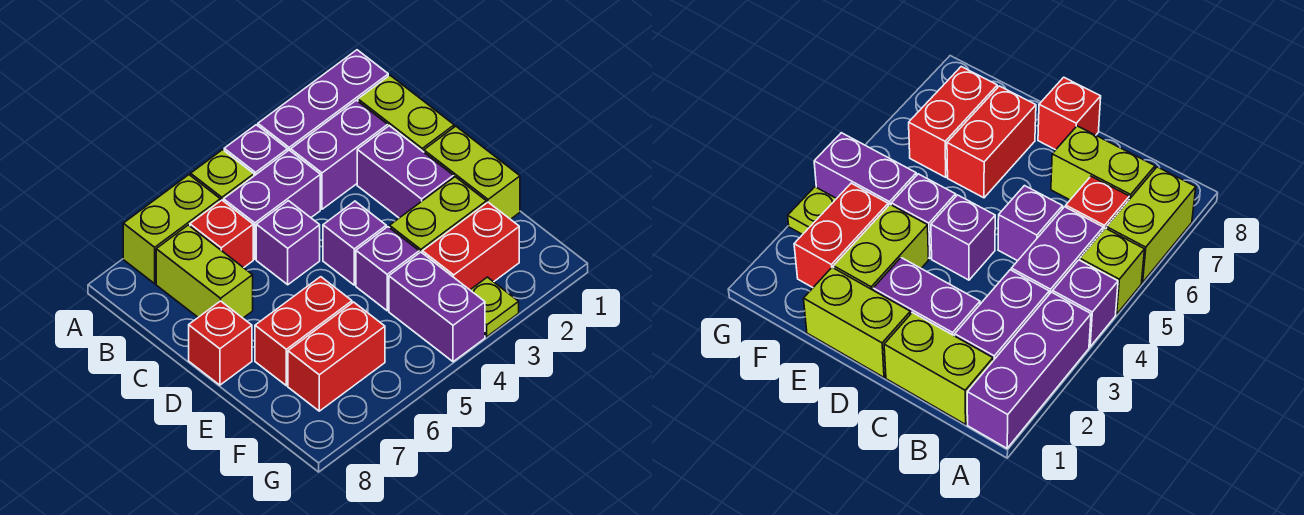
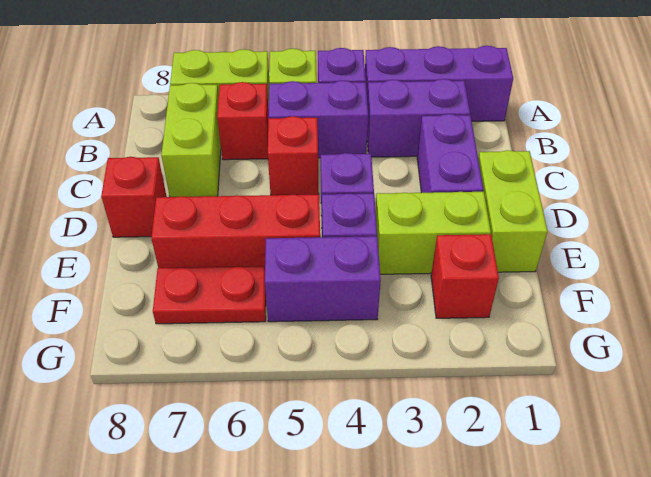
lime 1x2 brick [358,75,454,152] -> none
purple 1x1 brick [256,201,320,285] -> red 1x1 brick [268,116,319,195]
red 1x2 brick [255,277,352,386] -> red 1x3 brick [151,194,320,268]
red 1x2 brick [422,202,519,290] -> red 1x1 brick [431,234,499,318]
purple 1x2 brick [389,252,485,362] -> purple 1x2 brick turned to [265,236,381,322]
red 1x2 brick [288,302,385,411] -> red 1x2 plate [153,266,266,324]
lime 1x1 plate [471,277,519,337] -> none

